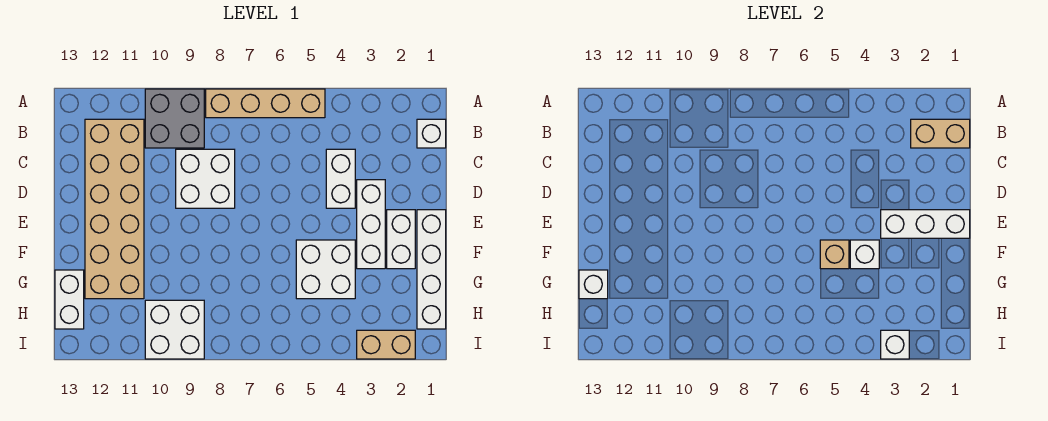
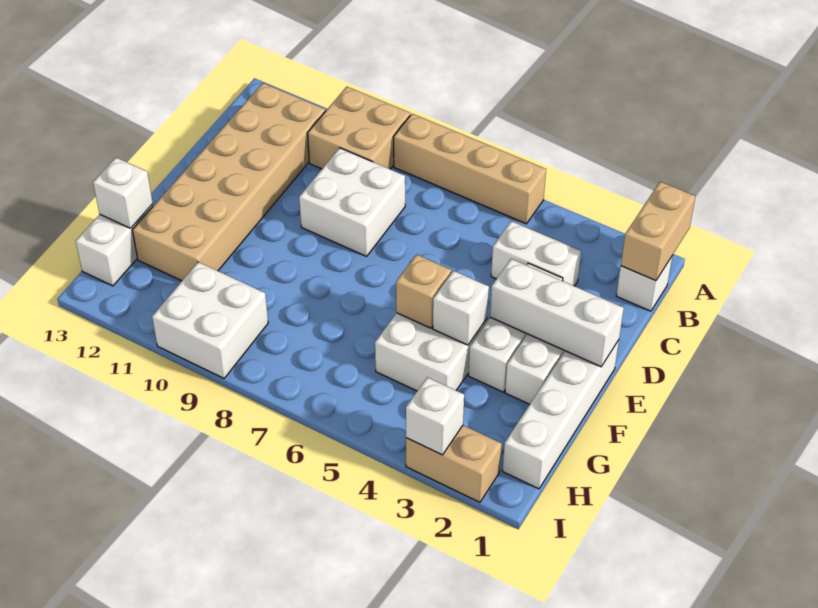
grey 2x2 brick [145,89,204,148] -> tan 2x2 brick [308,87,410,169]
tan 1x2 brick [911,119,970,148] -> tan 1x2 brick turned to [621,182,695,281]
white 1x2 brick [326,149,355,208] -> white 1x2 brick turned to [491,221,581,286]

